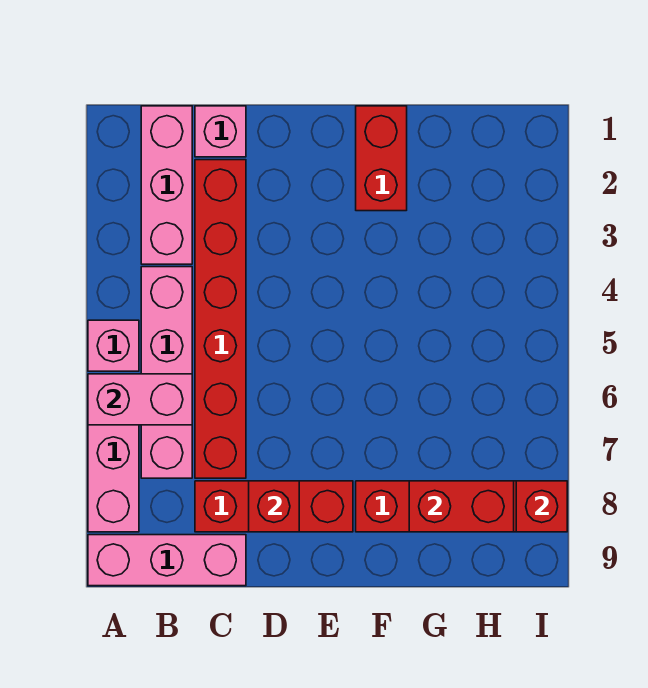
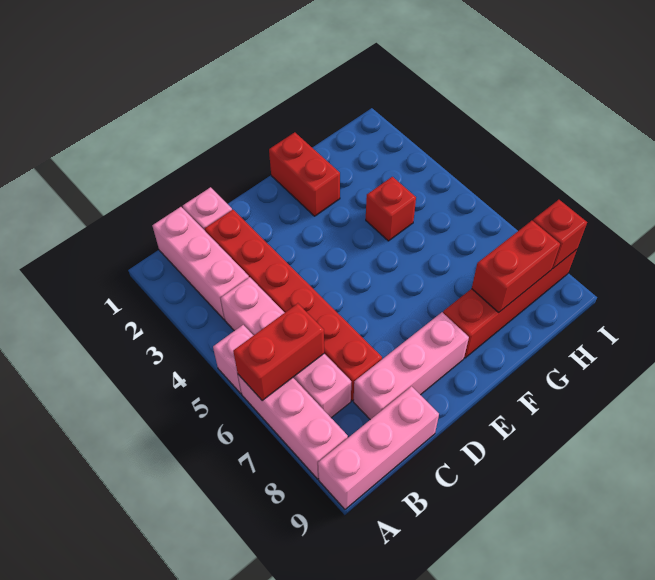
pink 1x2 brick [88,374,192,425] -> red 1x2 brick [233,303,324,401]
red 1x3 brick [195,481,353,532] -> pink 1x3 brick [354,312,469,420]
red 1x1 brick [249,481,299,532] -> red 1x1 brick moved to [366,177,416,241]

